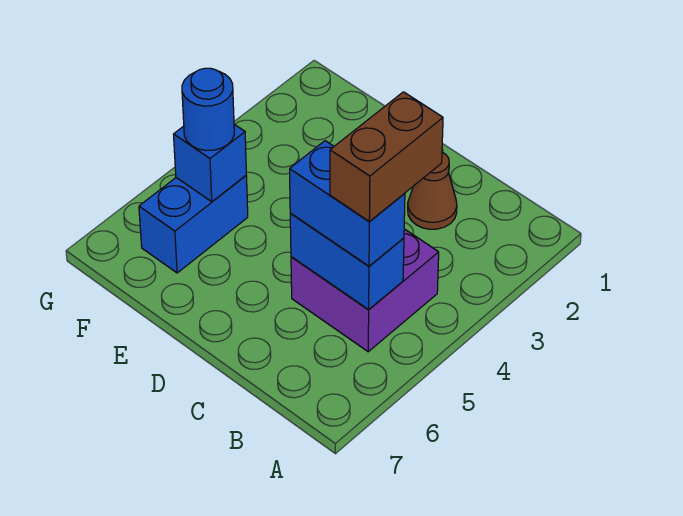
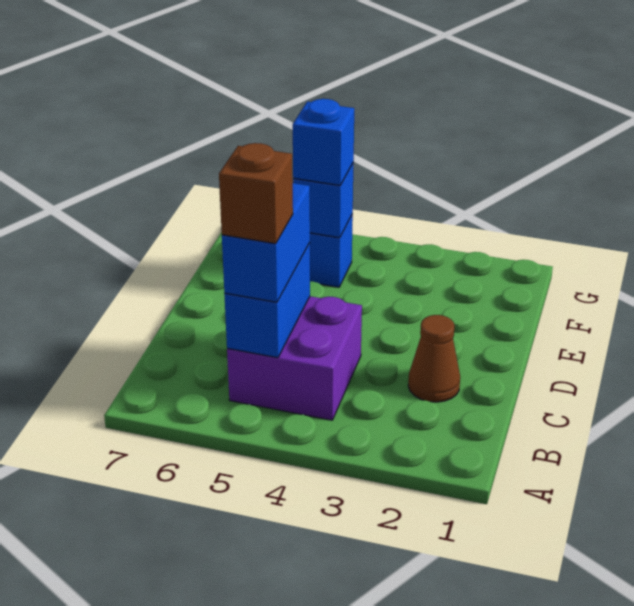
brown 1x2 brick [330,92,443,221] -> brown 1x1 brick [219,143,293,244]
blue 1x1 round brick [182,68,234,151] -> blue 1x1 brick [293,99,354,185]

